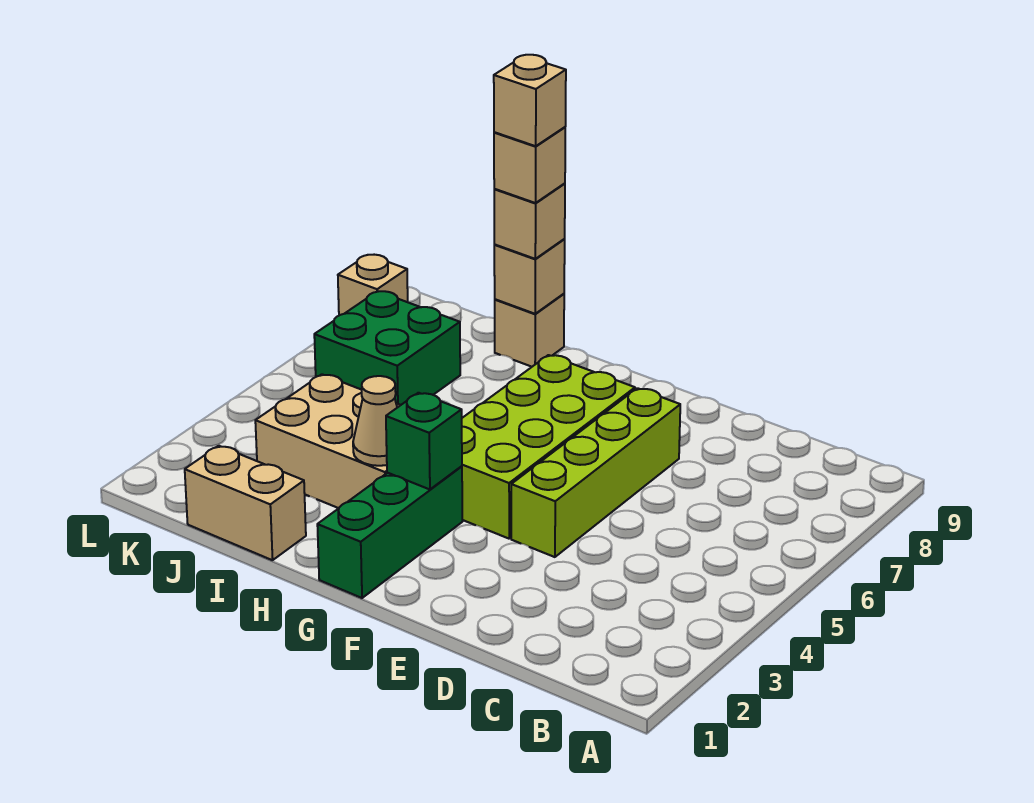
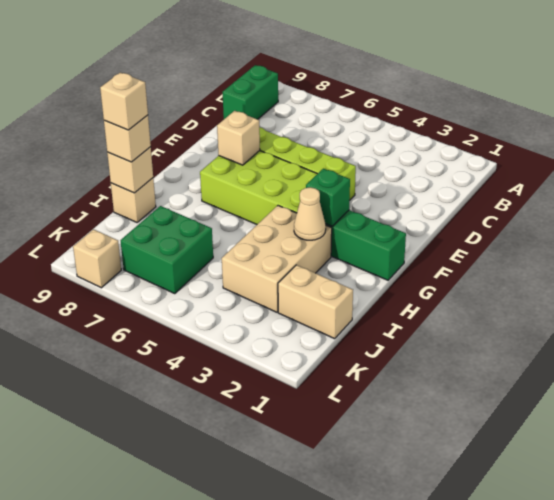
none -> green 1x2 brick [223,65,278,119]
tan 1x2 brick [185,446,306,560] -> tan 1x2 brick turned to [278,265,353,339]
tan 1x1 brick [494,55,566,146] -> tan 1x1 brick moved to [217,111,260,165]

